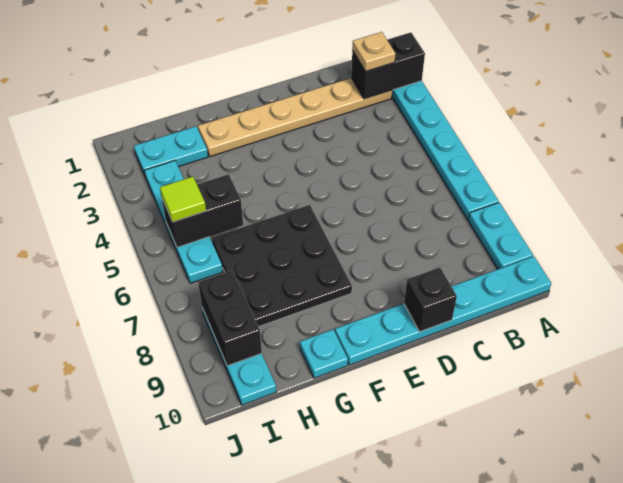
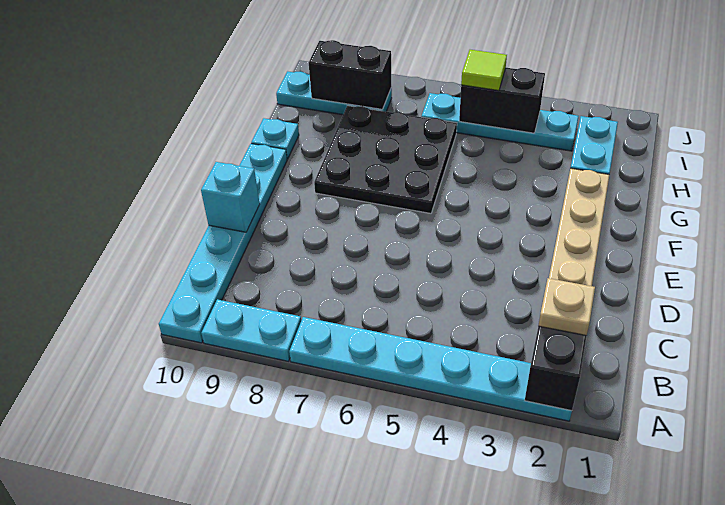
black 1x1 brick [404,268,457,332] -> cyan 1x1 brick [201,162,260,232]
black 1x2 brick [162,174,243,247] -> black 1x2 brick turned to [459,68,545,133]

